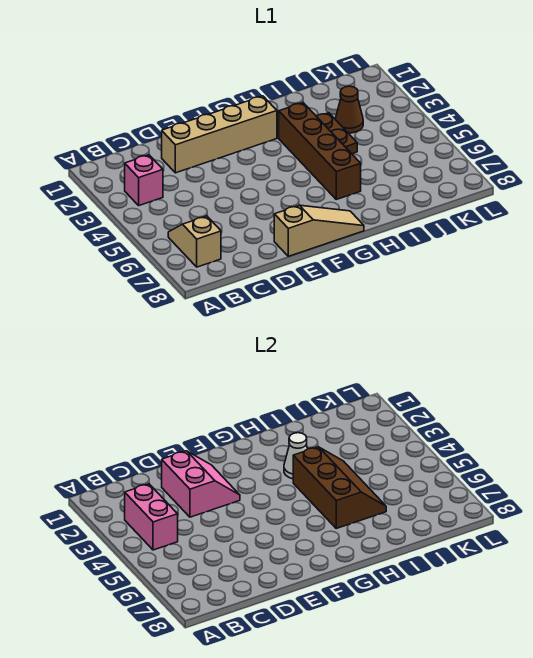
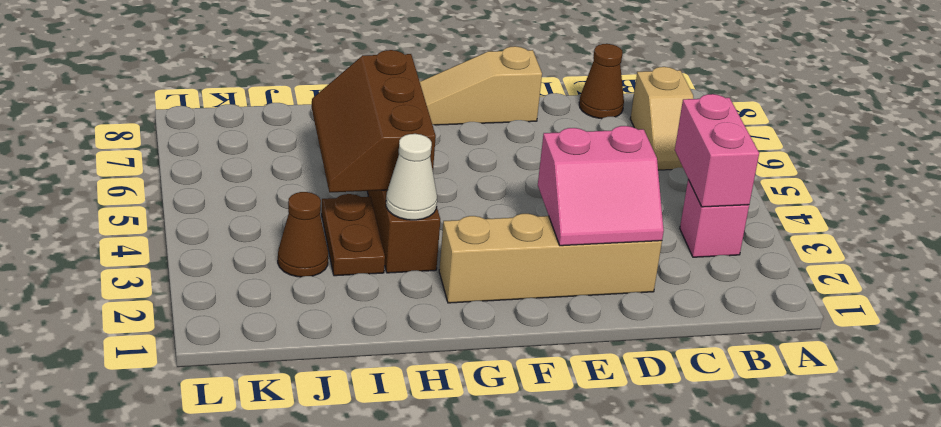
none -> brown 1x1 cone [579,44,624,119]
pink 2x2 slope [162,451,240,517] -> pink 2x2 slope turned to [538,126,664,246]

